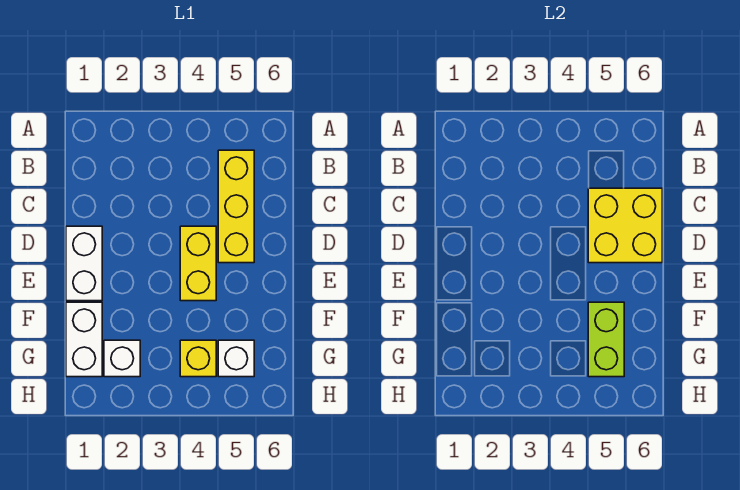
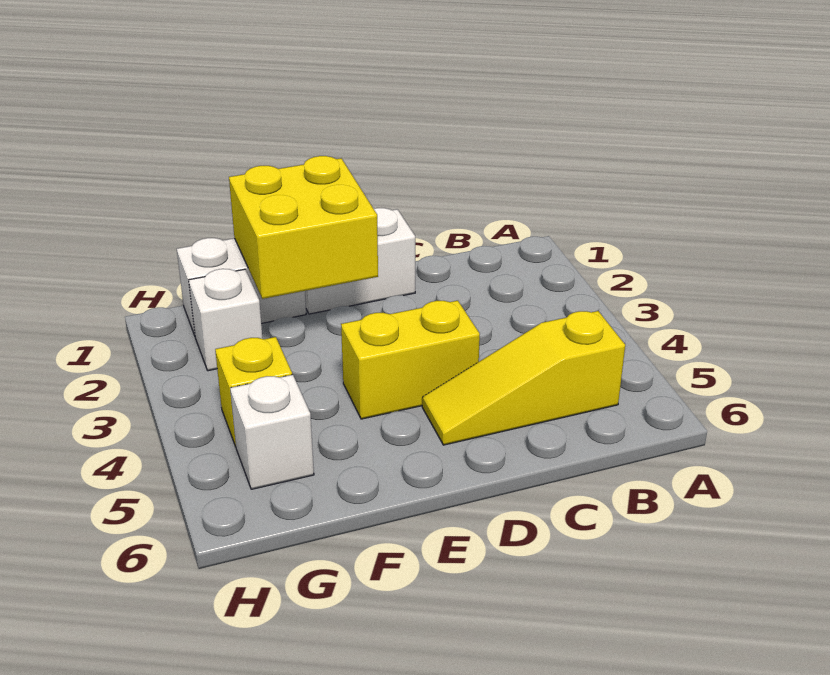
yellow 1x3 brick [218,150,254,263] -> yellow 1x3 slope [422,311,625,445]
yellow 2x2 brick [588,188,662,263] -> yellow 2x2 brick moved to [229,156,378,299]
lime 1x2 brick [588,302,624,377] -> none

